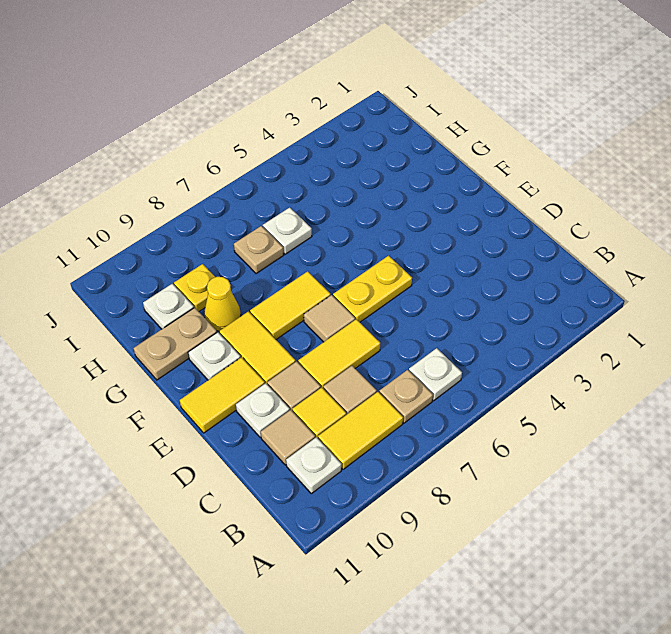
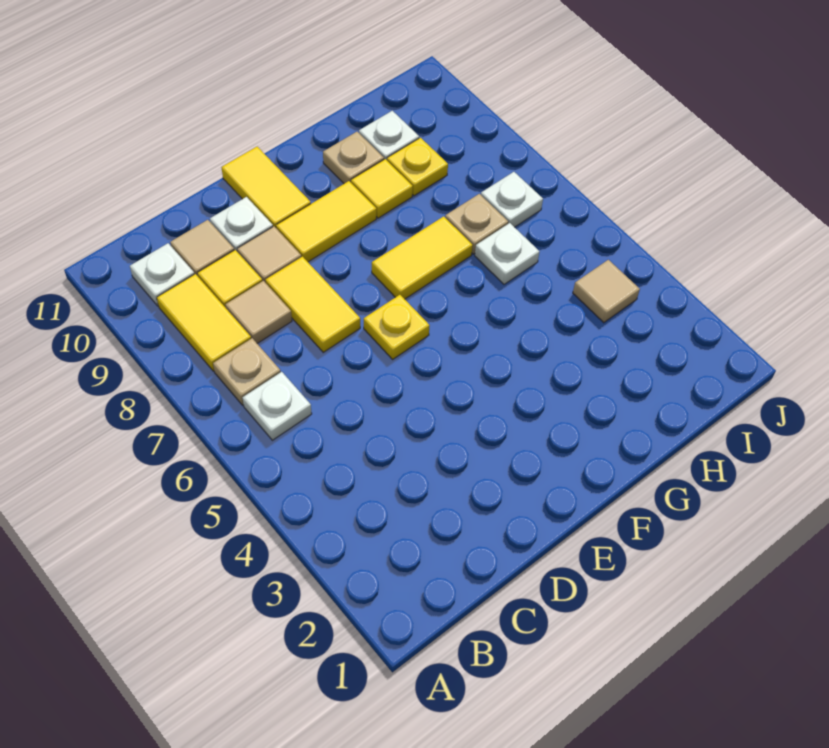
yellow 1x2 plate [333,256,412,322] -> yellow 1x1 plate [364,295,430,359]
tan 1x1 tile [304,295,355,342] -> tan 1x1 tile moved to [573,260,640,323]
yellow 1x2 tile [250,271,331,339] -> yellow 1x2 tile turned to [372,216,473,299]
white 1x1 plate [188,332,241,380] -> white 1x1 plate moved to [481,172,543,227]
yellow 1x1 cone [204,277,241,331] -> yellow 1x1 tile [351,159,413,218]
tan 1x2 plate [134,308,217,380] -> tan 1x1 plate [323,132,384,184]

